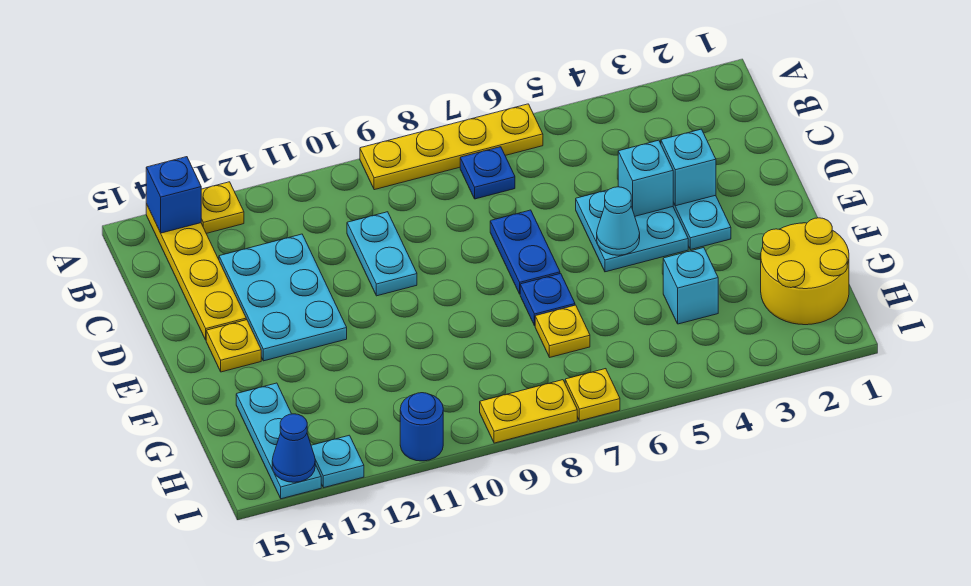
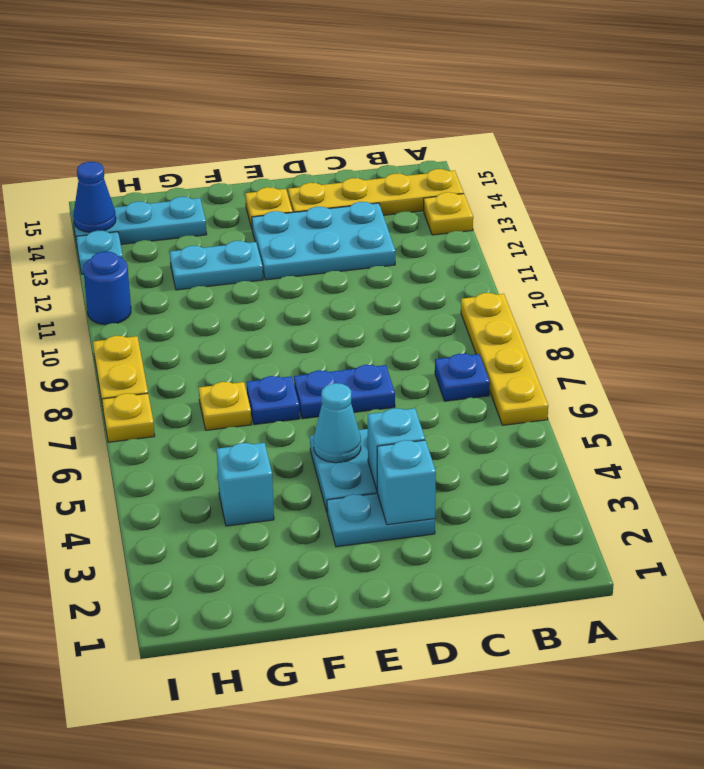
blue 1x1 brick [146,157,201,233] -> none
cyan 1x2 plate [347,212,417,296] -> cyan 1x2 plate moved to [170,241,263,290]
yellow 2x2 round brick [761,218,849,325] -> none

